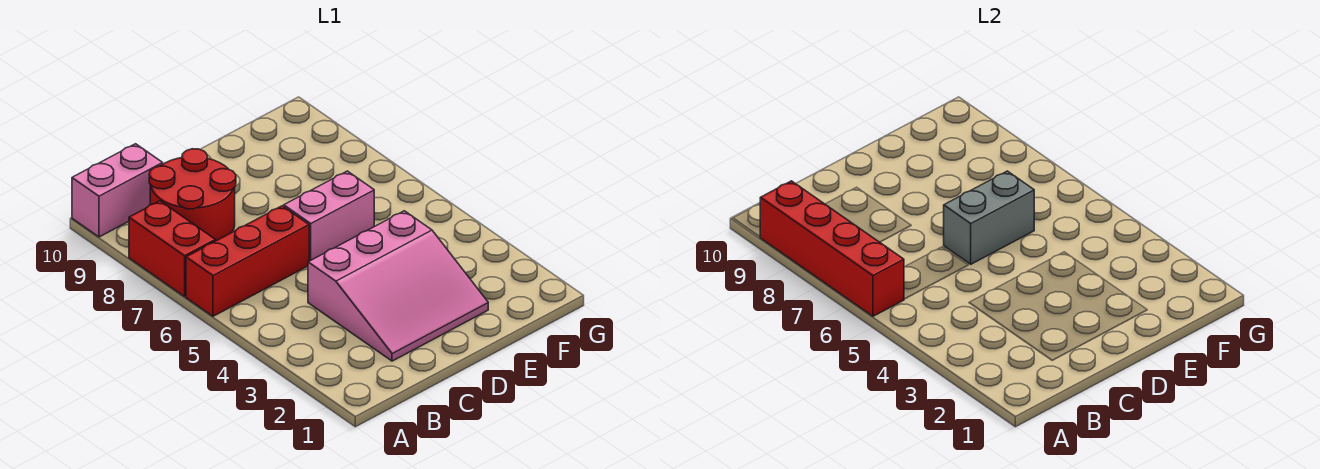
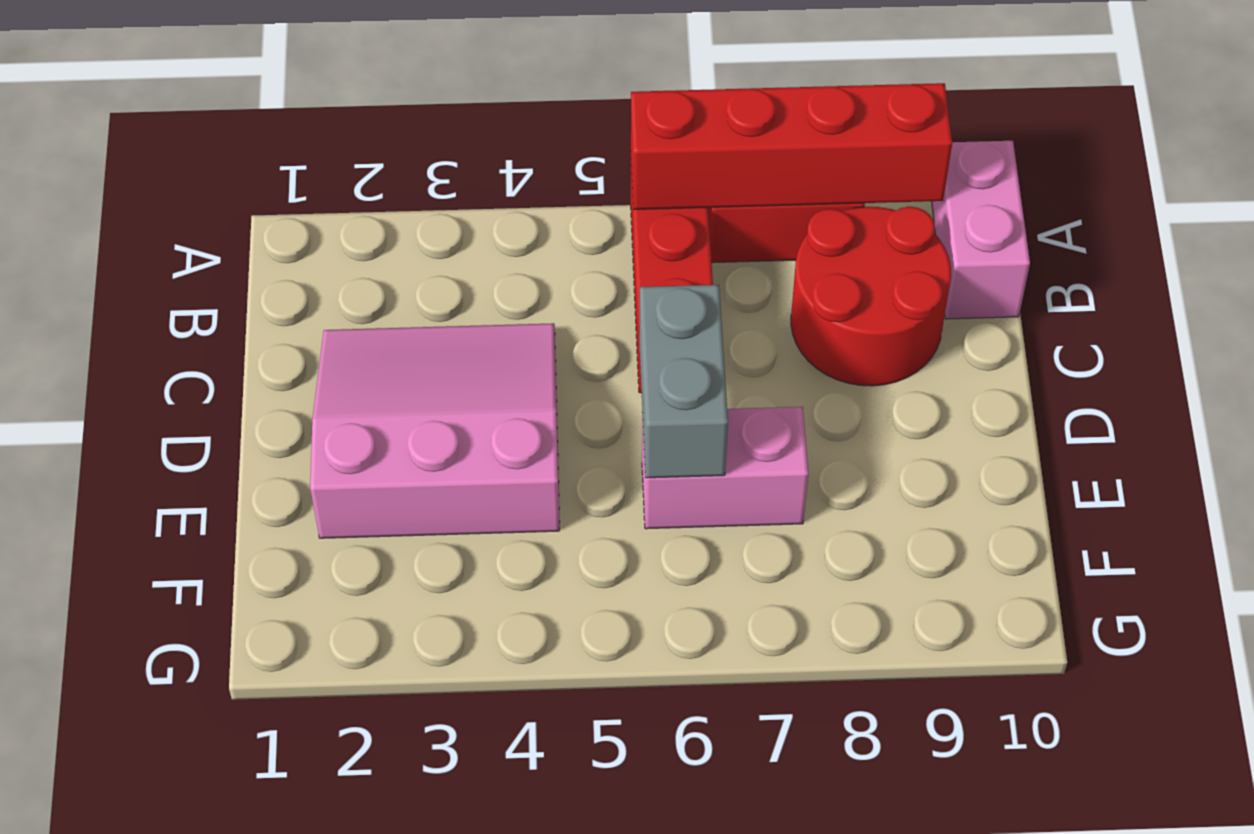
pink 3x3 slope [308,211,488,361] -> pink 3x3 slope turned to [310,323,560,538]
pink 1x2 brick [284,171,374,261] -> pink 1x2 brick turned to [642,407,808,529]

